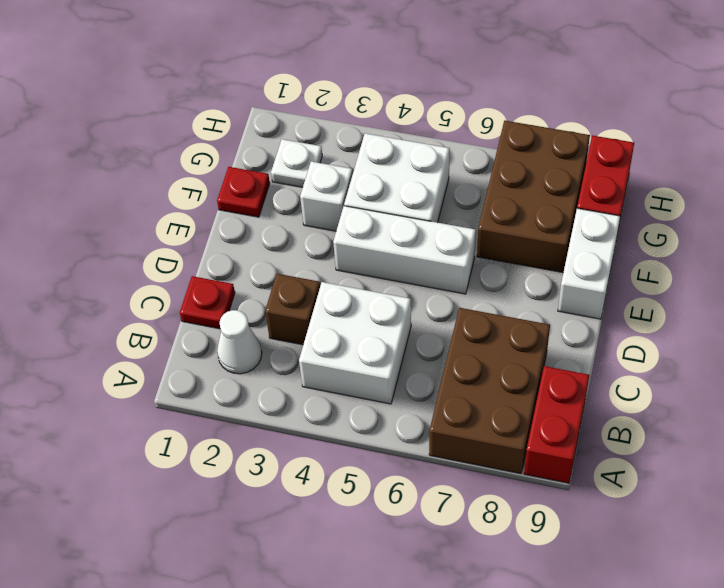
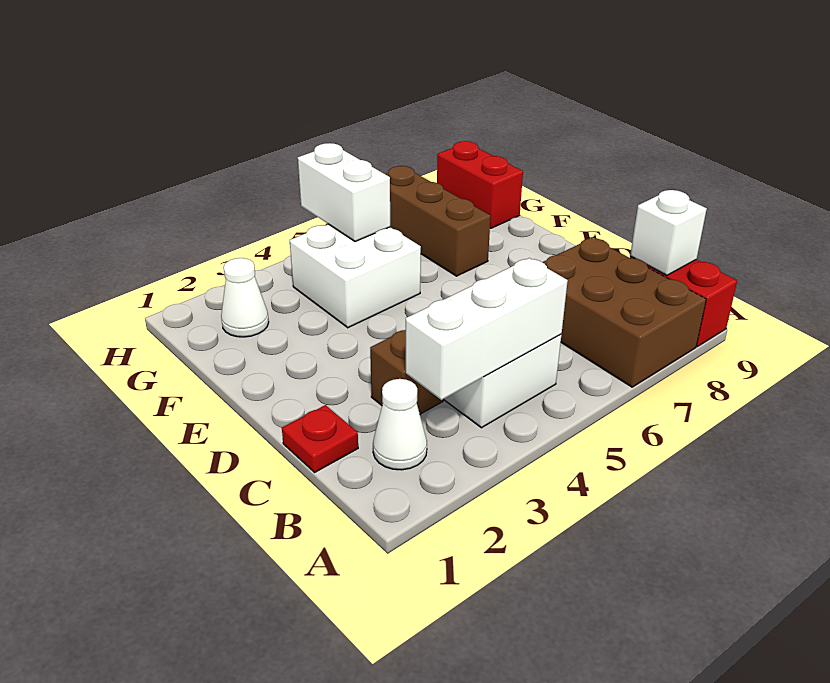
white 1x3 brick [333,206,476,294] -> white 1x3 brick moved to [406,258,568,400]
white 1x2 brick [558,208,620,319] -> white 1x2 brick moved to [298,143,390,242]
red 1x1 plate [217,167,270,217] -> none
white 1x1 brick [300,162,353,231] -> white 1x1 brick moved to [630,190,707,275]
brown 2x3 brick [477,121,590,273] -> brown 1x3 brick [385,166,491,276]
white 1x1 plate [271,139,322,187] -> white 1x1 cone [221,258,269,337]

